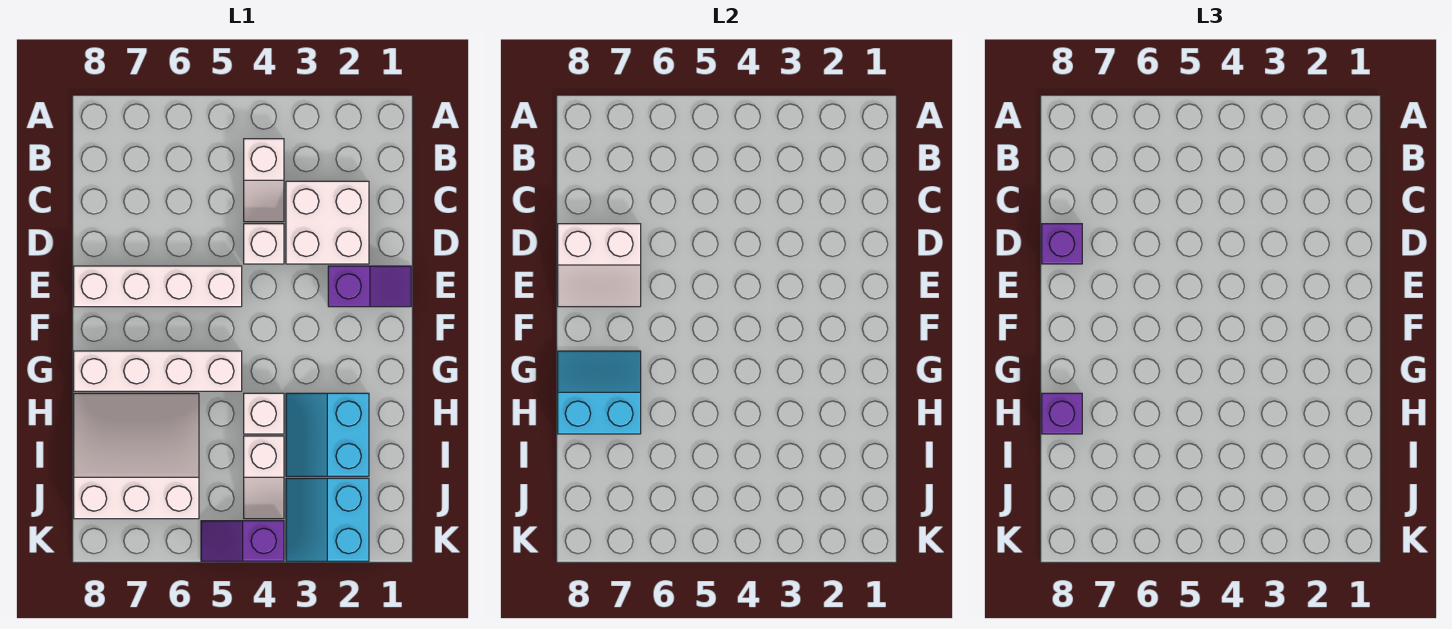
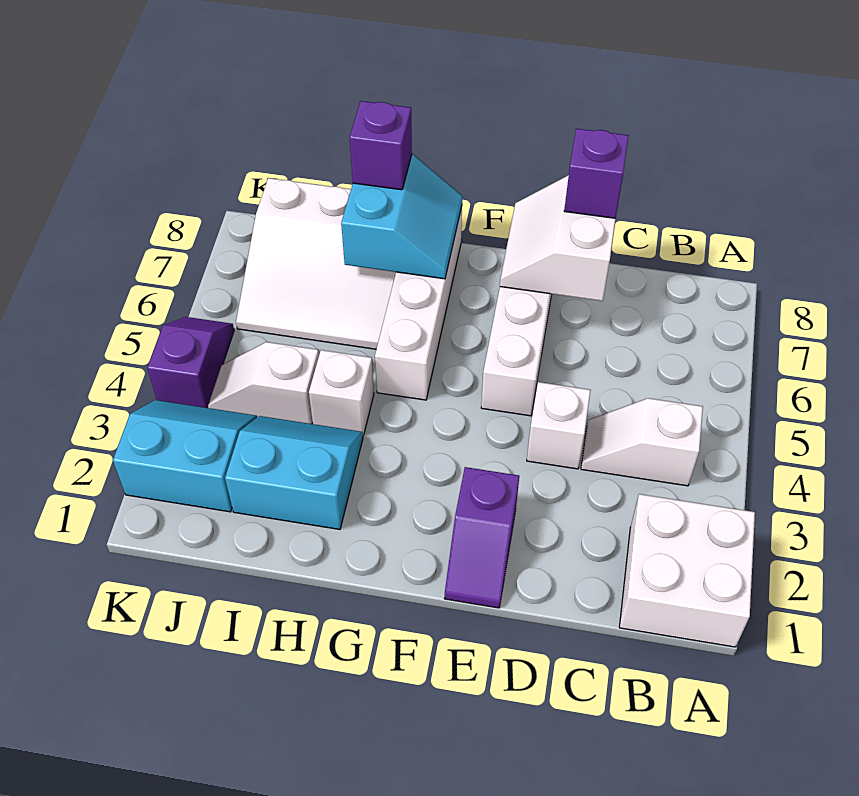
white 2x2 brick [286,181,369,264] -> white 2x2 brick moved to [619,494,755,647]
white 3x3 slope [74,393,199,519] -> white 3x3 slope turned to [236,178,396,349]

